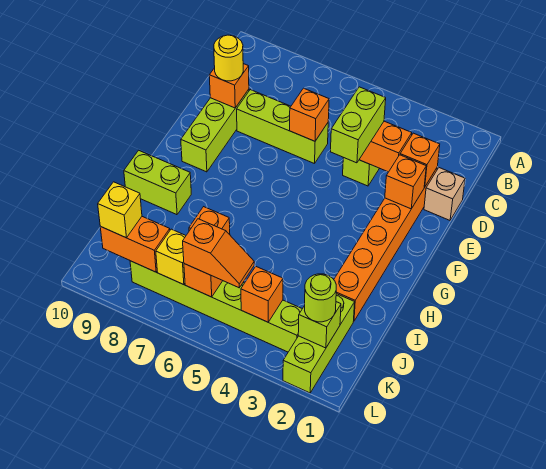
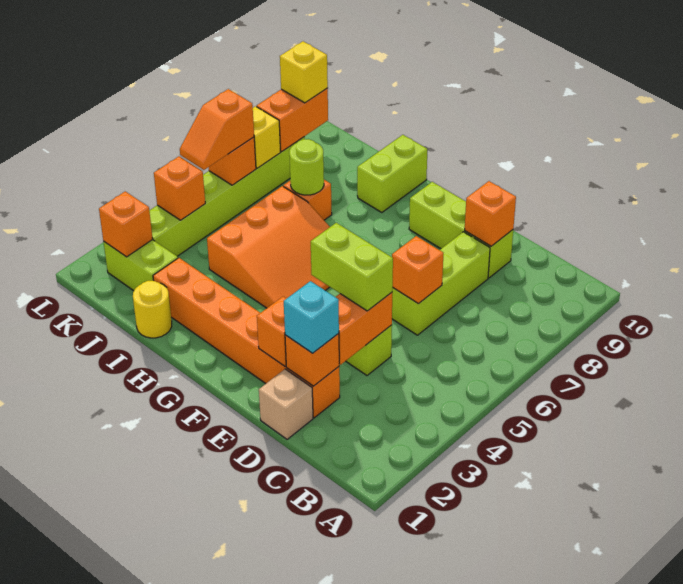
none -> cyan 1x1 brick [284,281,339,353]
yellow 1x1 round brick [214,35,243,81] -> yellow 1x1 round brick moved to [133,281,172,338]
none -> orange 3x3 slope [207,186,330,308]
lime 1x3 brick [283,294,355,393] -> lime 1x2 brick [103,240,178,291]
lime 1x1 brick [298,302,341,348] -> orange 1x1 brick [99,191,153,257]
lime 1x1 round brick [305,274,336,322] -> lime 1x1 round brick moved to [289,139,324,195]

